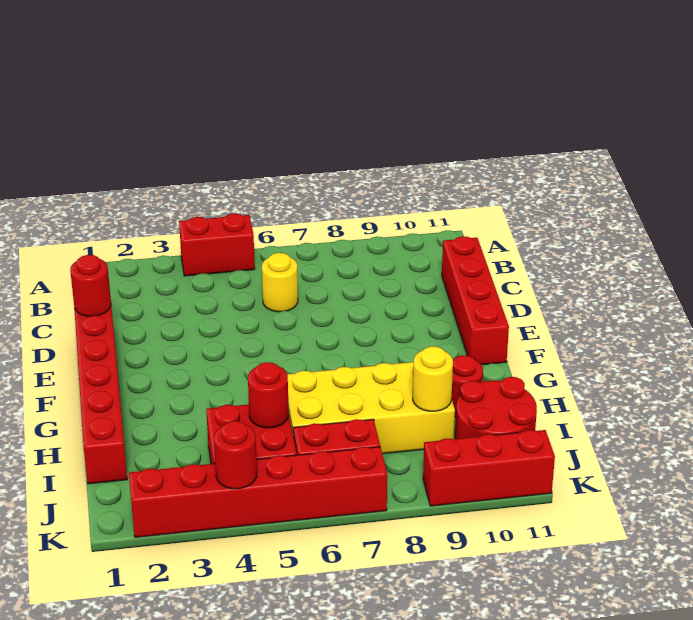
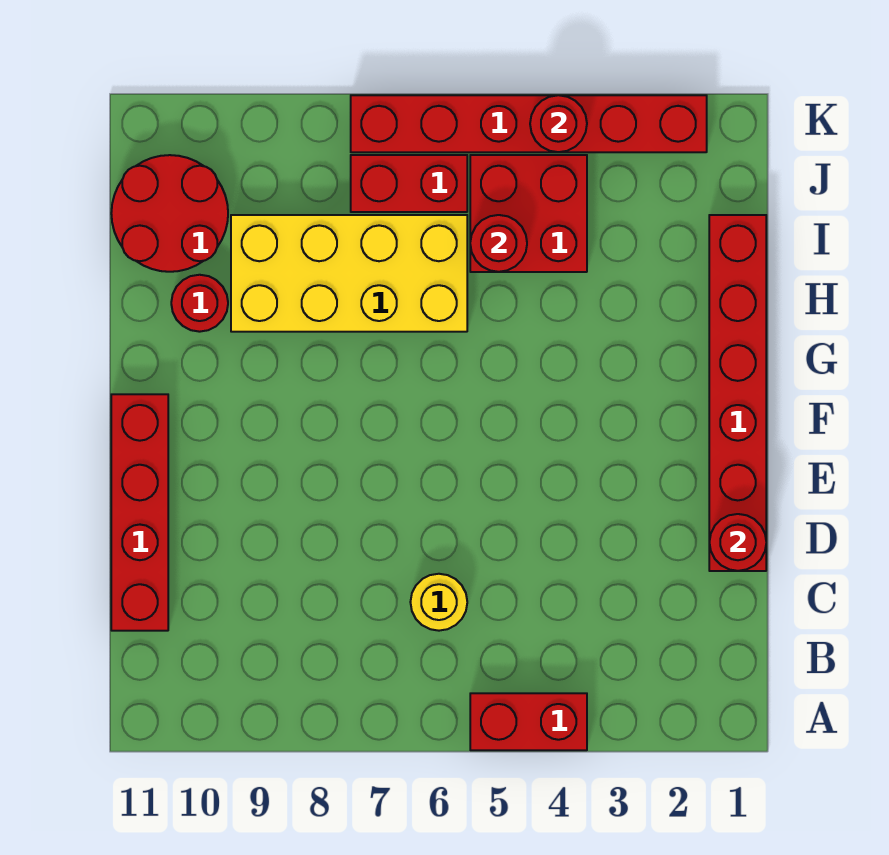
yellow 1x1 round brick [413,346,453,411] -> none
red 1x3 brick [423,430,555,506] -> none

